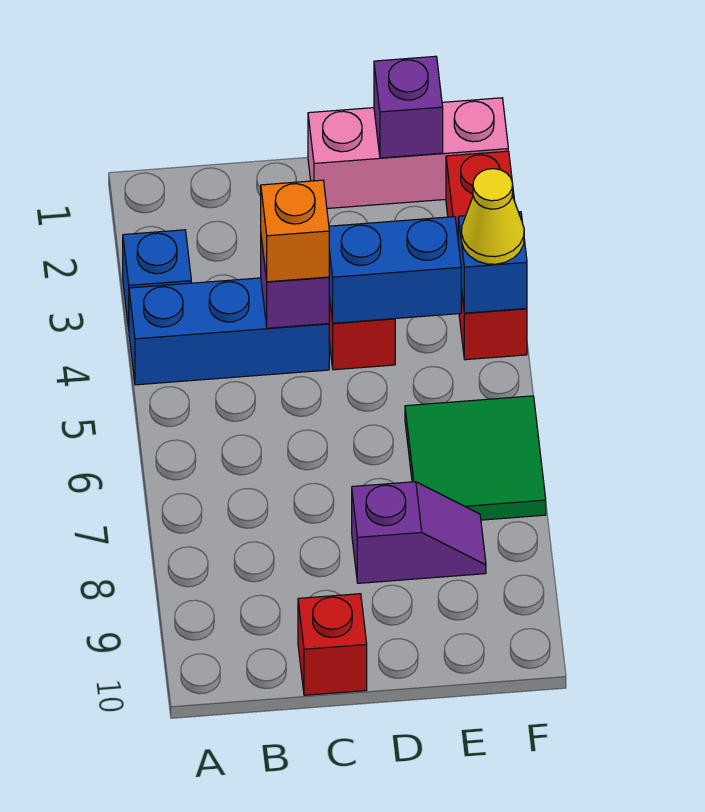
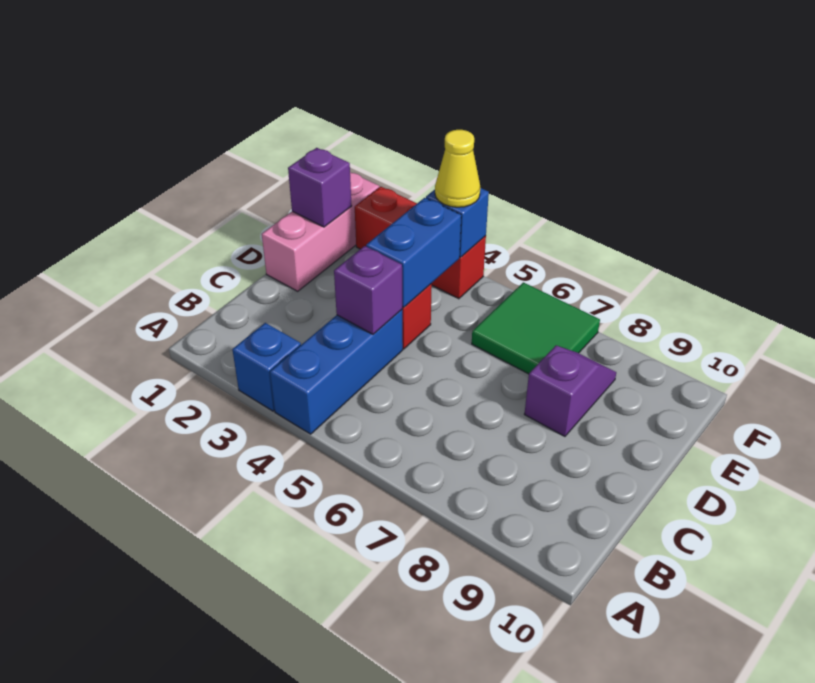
orange 1x1 brick [261,180,329,282] -> none
red 1x1 brick [298,594,367,695] -> none

